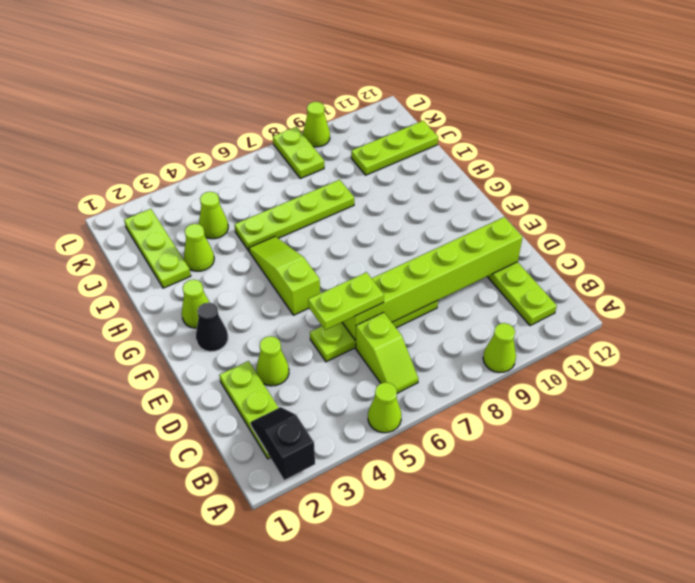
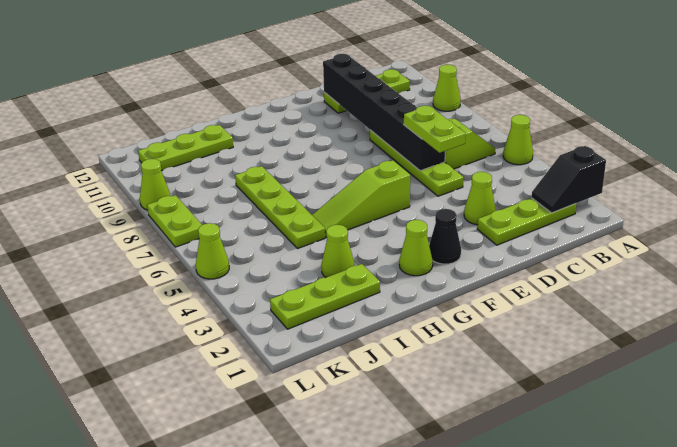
lime 1x6 brick [342,217,523,340] -> black 1x6 brick [323,54,445,171]
lime 1x1 cone [199,192,228,239] -> lime 1x1 cone moved to [196,223,229,279]
lime 1x3 plate [351,121,438,175] -> lime 1x3 plate turned to [138,125,233,171]
lime 1x2 plate [273,127,324,178] -> lime 1x2 plate turned to [147,195,202,247]

